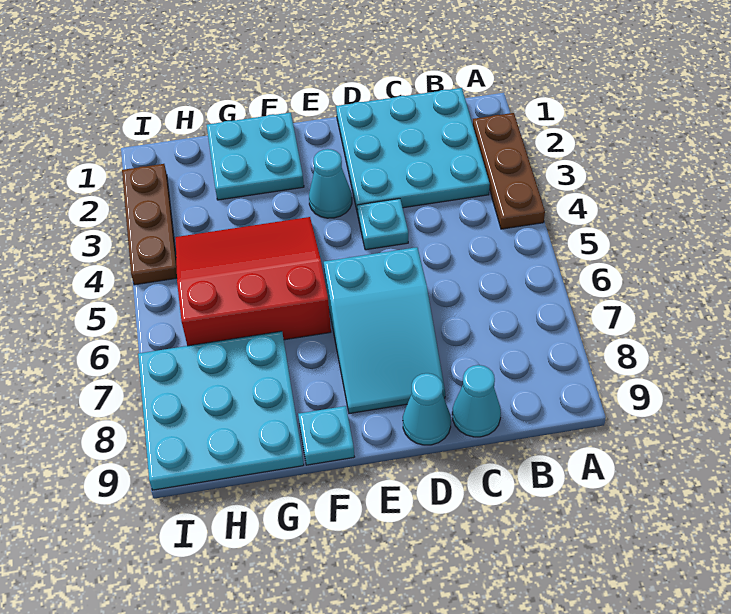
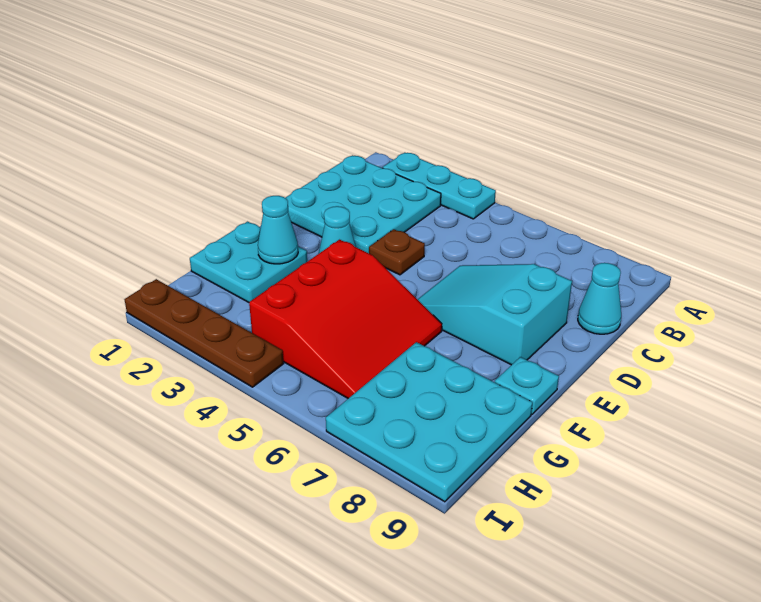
brown 1x3 plate [473,113,545,229] -> cyan 1x3 plate [383,153,496,219]
cyan 1x1 plate [357,199,408,250] -> brown 1x1 plate [369,229,425,275]
cyan 2x3 slope [324,247,445,414] -> cyan 2x3 slope turned to [417,264,572,365]
cyan 1x1 cone [403,373,451,445] -> cyan 1x1 cone moved to [258,196,298,264]
red 3x3 slope [175,217,331,346] -> red 3x3 slope turned to [249,240,442,398]
brown 1x3 plate [122,164,177,285] -> brown 1x4 plate [125,279,284,387]

